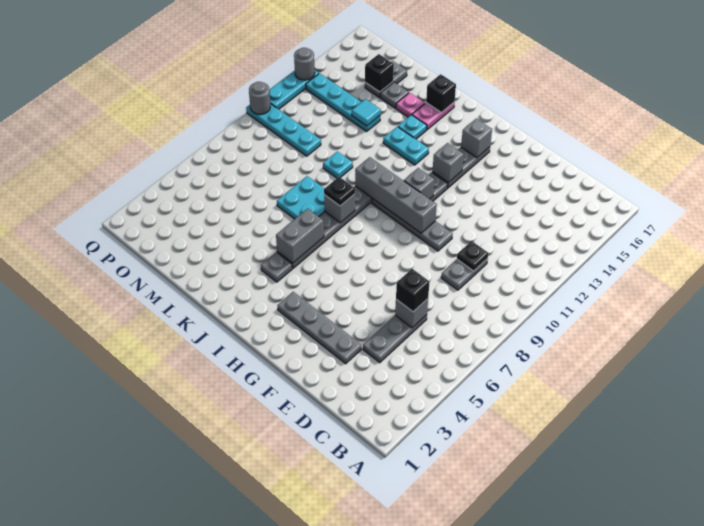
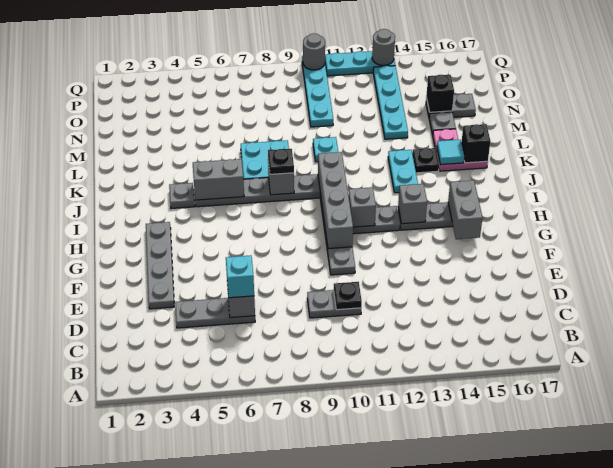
black 1x1 brick [396,269,430,312] -> cyan 1x1 brick [226,255,254,298]
grey 1x1 brick [461,119,492,158] -> grey 1x2 brick [448,180,482,239]
cyan 1x1 plate [398,115,427,139] -> black 1x1 plate [412,148,439,173]
cyan 1x1 tile [352,99,381,126] -> cyan 1x1 tile moved to [437,140,464,165]

